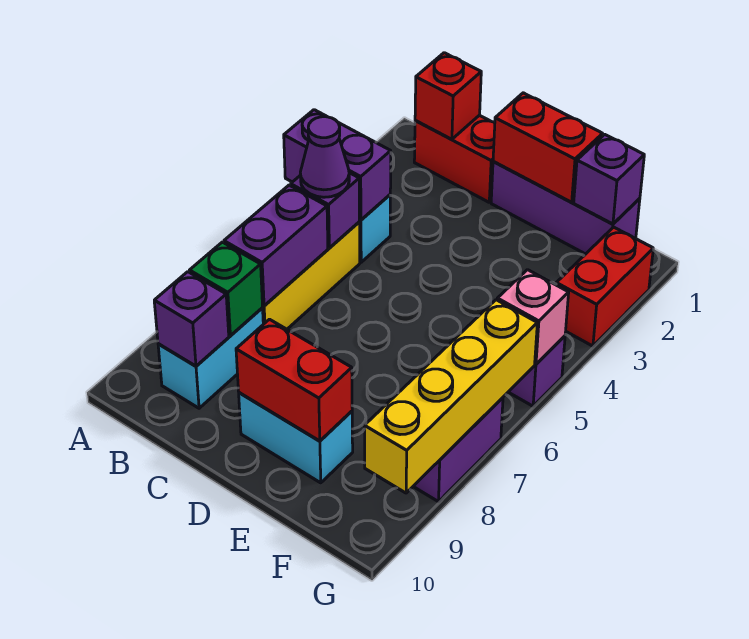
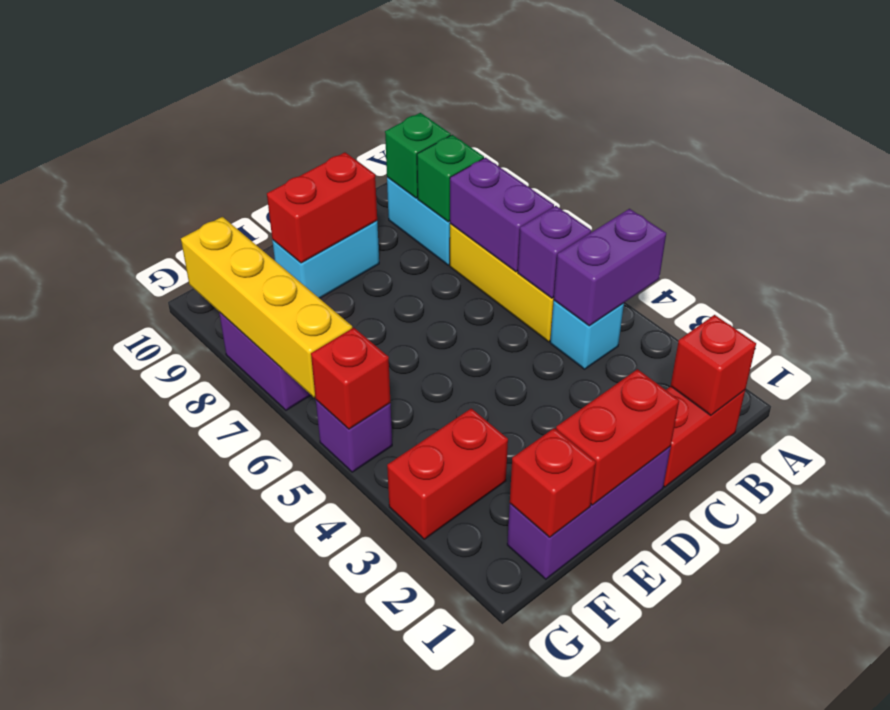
purple 1x1 cone [300,117,349,197] -> none
purple 1x1 brick [154,272,229,366] -> green 1x1 brick [385,113,451,198]
purple 1x1 brick [574,134,644,224] -> red 1x1 brick [510,428,596,537]
red 1x2 brick [556,227,653,346] -> red 1x2 brick turned to [387,408,508,539]
pink 1x1 brick [497,270,569,364] -> red 1x1 brick [311,328,390,429]

